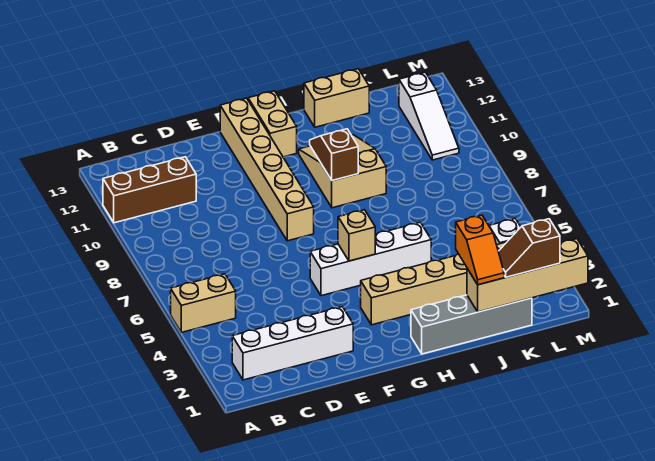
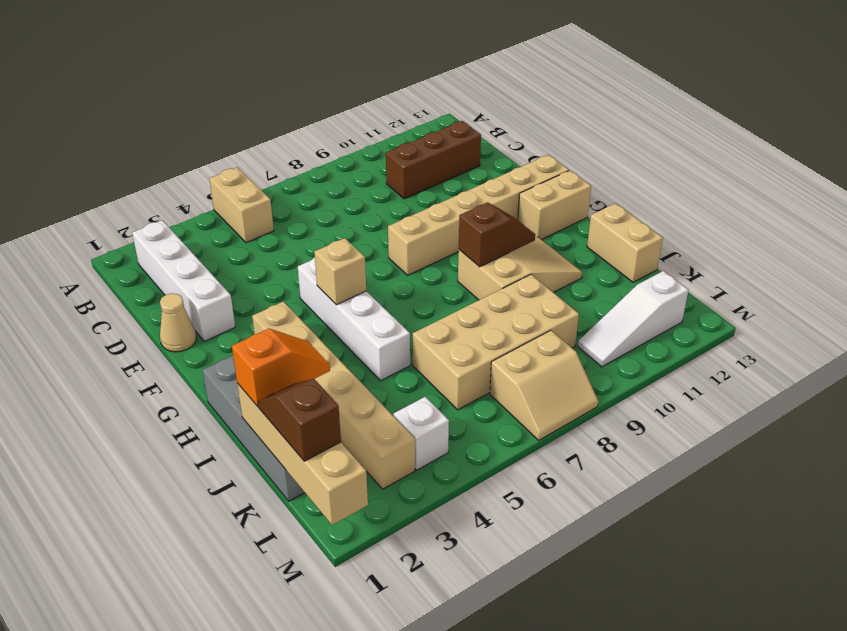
brown 1x3 brick [103,157,196,223] -> brown 1x3 brick turned to [386,121,481,199]
none -> tan 1x1 cone [160,293,196,352]
orange 1x2 slope [456,215,504,285] -> orange 1x2 slope turned to [232,329,330,407]
none -> tan 2x4 brick [413,274,579,410]
none -> tan 2x2 slope [490,330,598,440]

